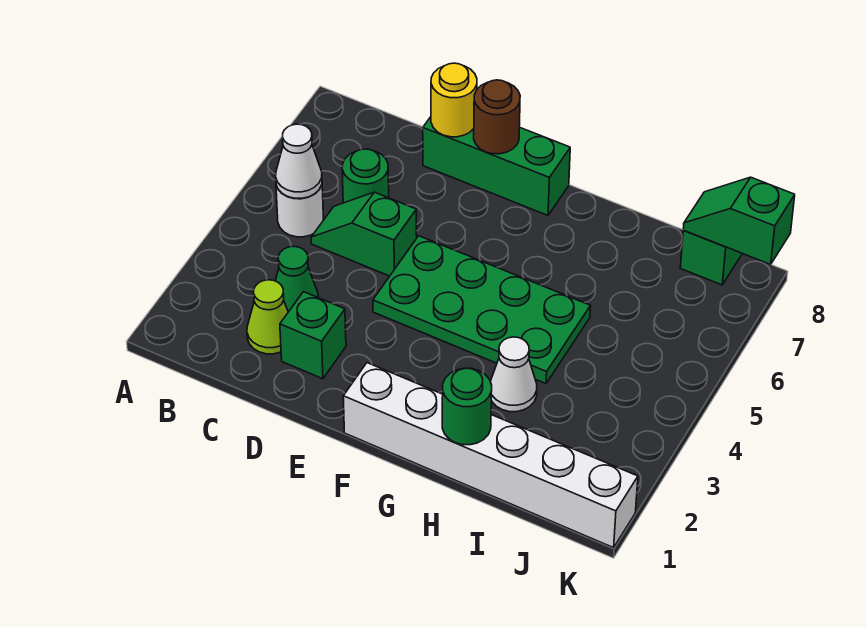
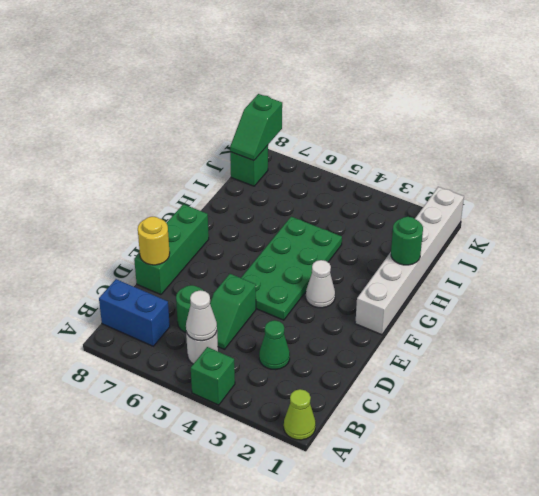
none -> blue 1x2 brick [99,279,170,346]
lime 1x1 cone [247,280,288,354] -> lime 1x1 cone moved to [284,389,316,440]
green 1x1 brick [280,292,346,379] -> green 1x1 brick moved to [191,347,235,405]
brown 1x1 round brick [474,80,520,154] -> none
white 1x1 cone [490,337,537,412] -> white 1x1 cone moved to [306,260,335,308]

